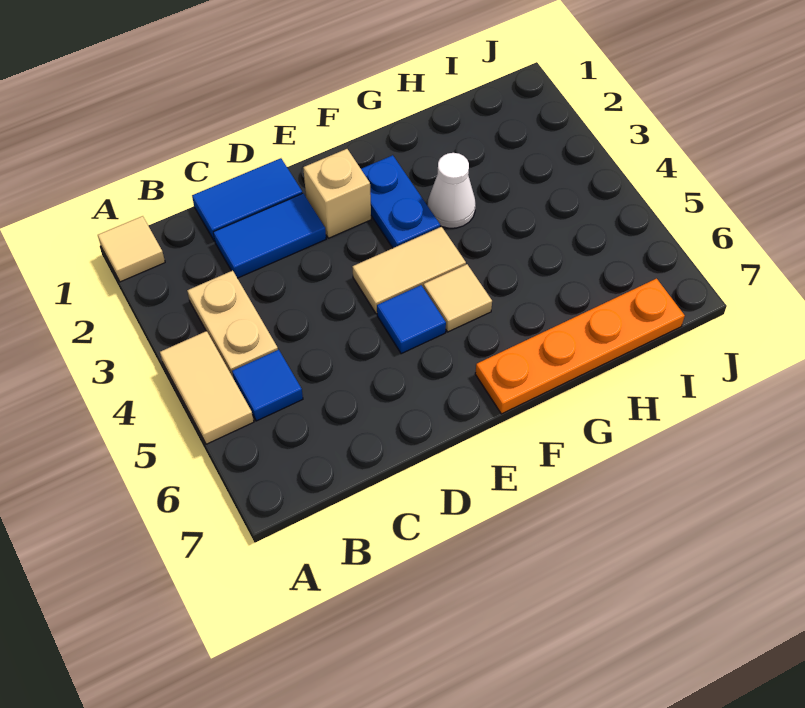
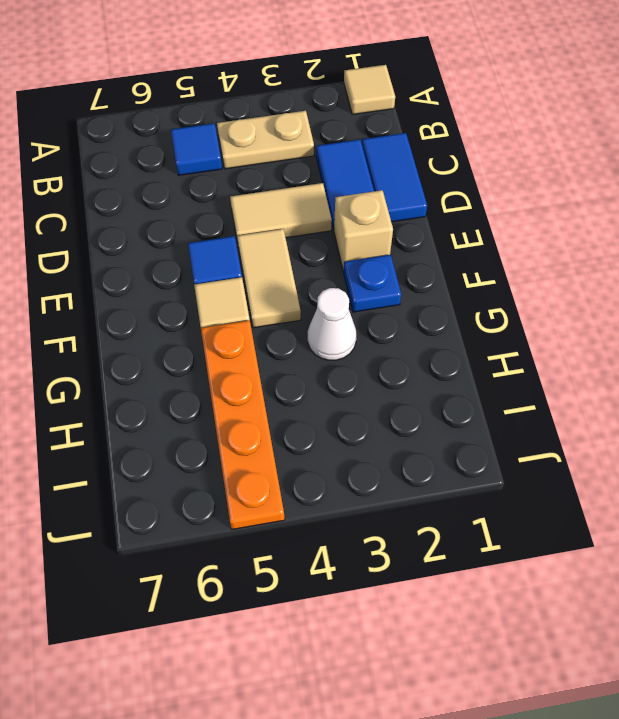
tan 1x2 tile [160,331,254,444] -> tan 1x2 tile moved to [230,183,332,242]
blue 1x2 plate [361,155,440,248] -> blue 1x1 plate [343,255,401,312]
orange 1x4 plate [475,279,685,414] -> orange 1x4 plate moved to [201,320,285,529]

